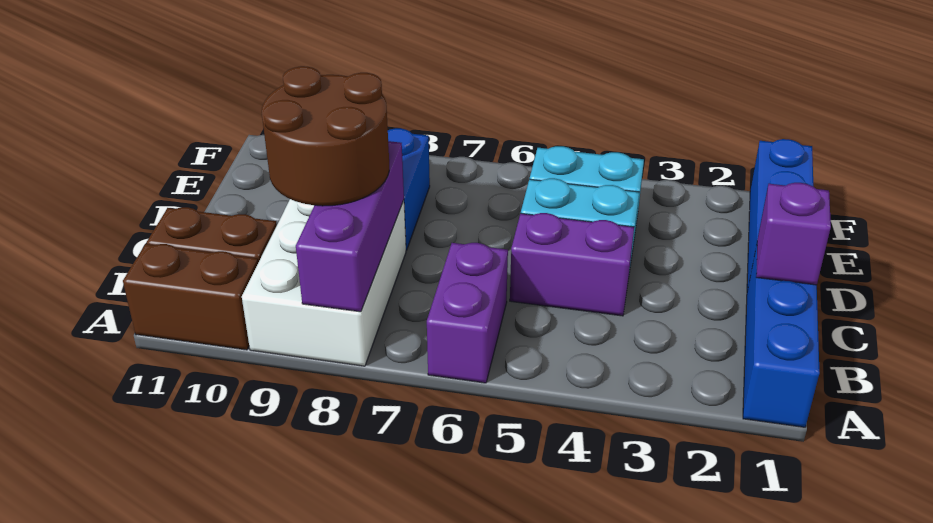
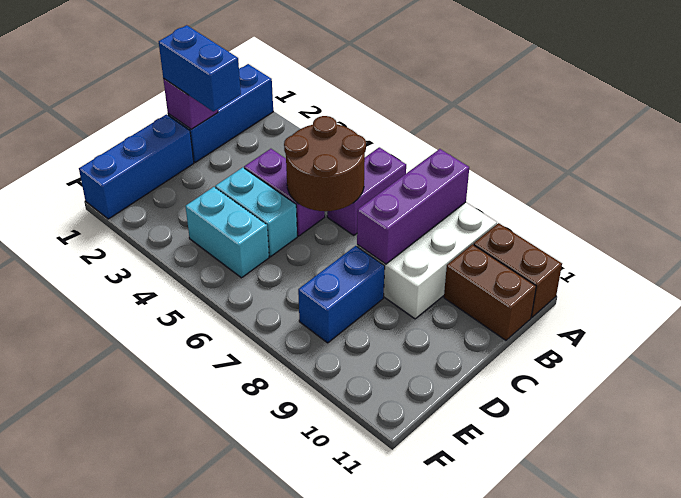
brown 2x2 round brick [262,66,389,206] -> brown 2x2 round brick moved to [284,116,366,211]
none -> blue 1x2 brick [159,25,241,112]

